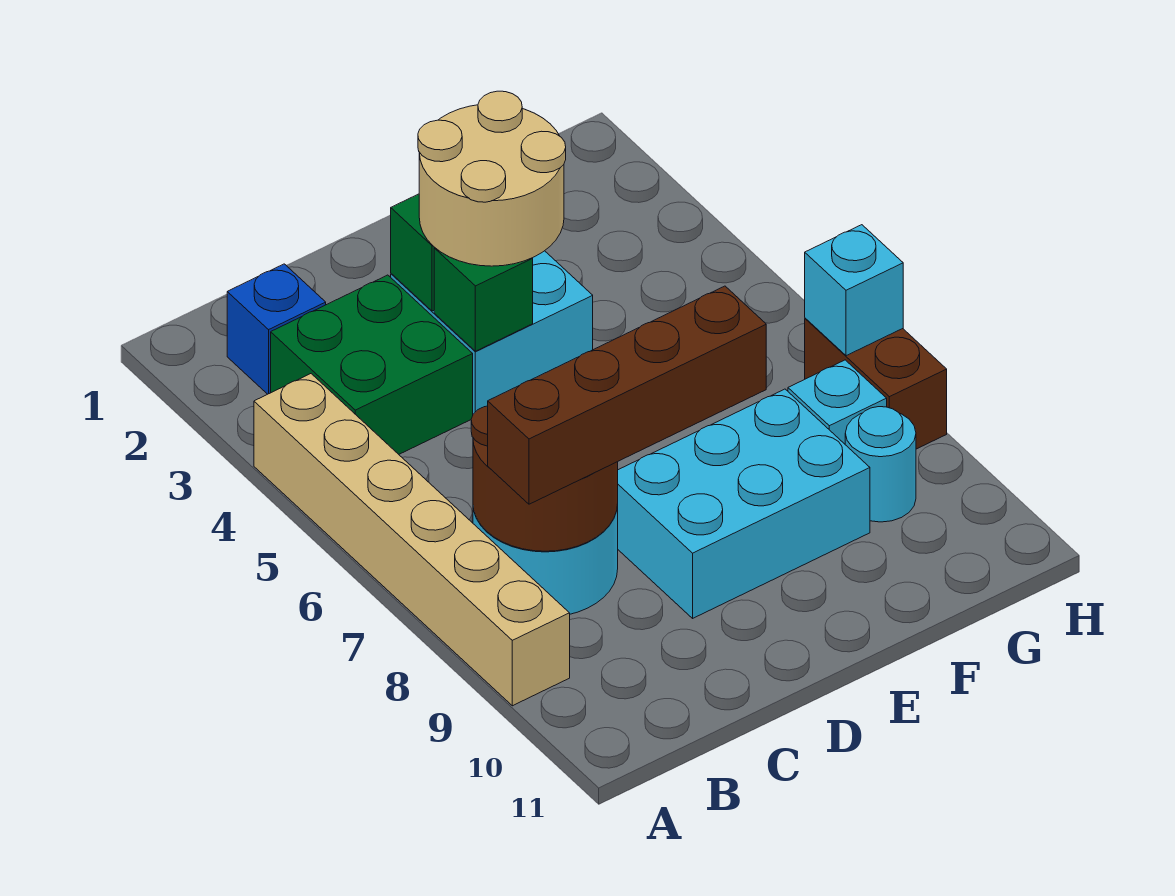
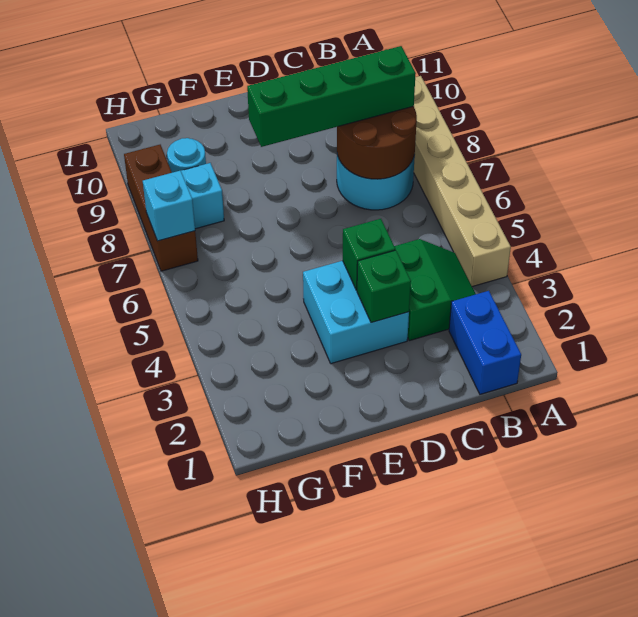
blue 1x1 brick [227,264,326,394] -> blue 1x2 brick [449,291,521,394]
green 2x2 brick [271,275,473,454] -> green 2x2 slope [394,239,476,341]
brown 1x4 brick [488,286,766,504] -> green 1x4 brick [247,46,416,147]
tan 2x2 round brick [418,91,566,266] -> none
cyan 2x3 brick [617,389,870,618] -> none
brown 1x2 brick [805,318,947,449] -> brown 1x3 brick [124,145,198,271]

